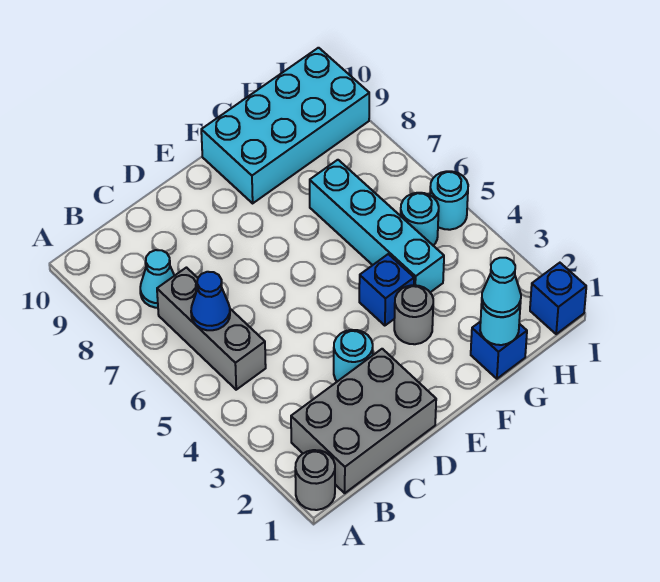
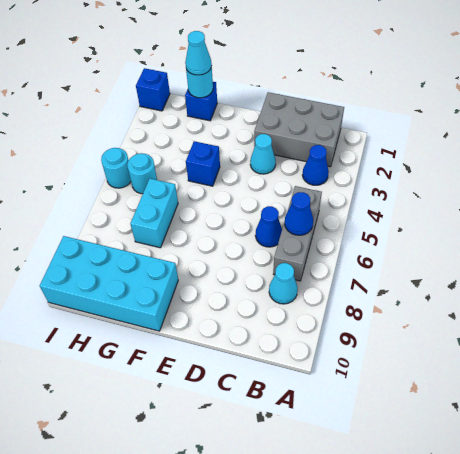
grey 1x1 round brick [295,450,335,510] -> none
none -> blue 1x1 cone [302,145,329,185]
none -> blue 1x1 cone [255,206,282,247]
cyan 1x1 round brick [334,330,373,381] -> cyan 1x1 cone [250,134,276,174]
grey 1x1 round brick [394,285,433,344] -> none
cyan 1x4 brick [310,160,444,292] -> cyan 1x2 brick [130,179,178,248]

